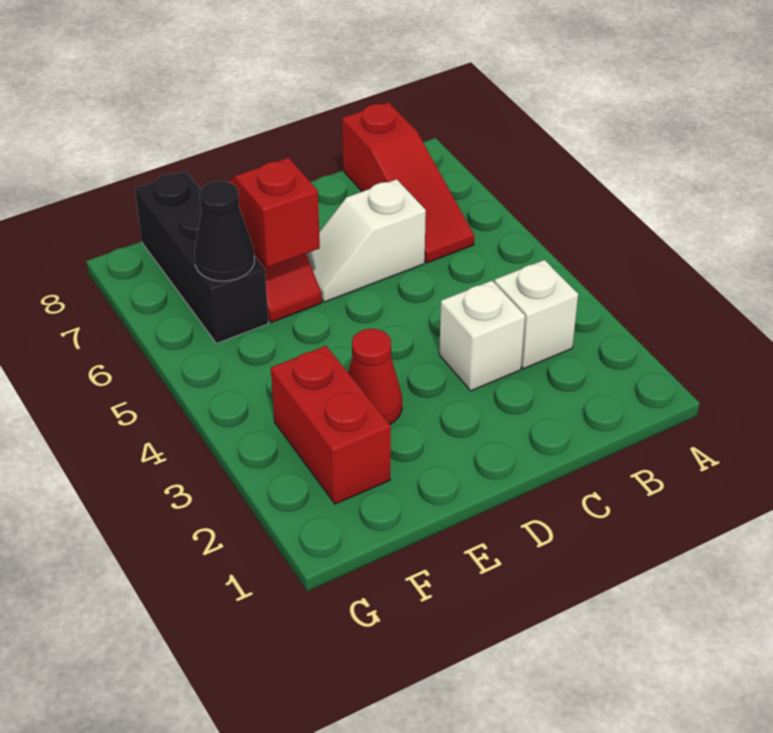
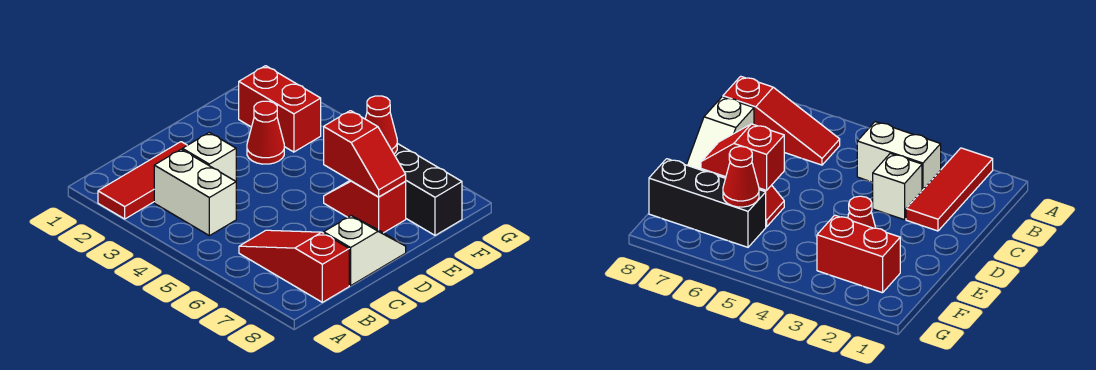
none -> red 1x3 tile [98,142,187,219]
white 1x1 brick [494,260,578,369] -> white 1x2 brick [154,149,236,236]
white 1x2 slope [306,179,426,302] -> white 1x2 slope moved to [324,216,406,286]
black 1x1 cone [194,181,254,281] -> red 1x1 cone [365,96,397,154]

